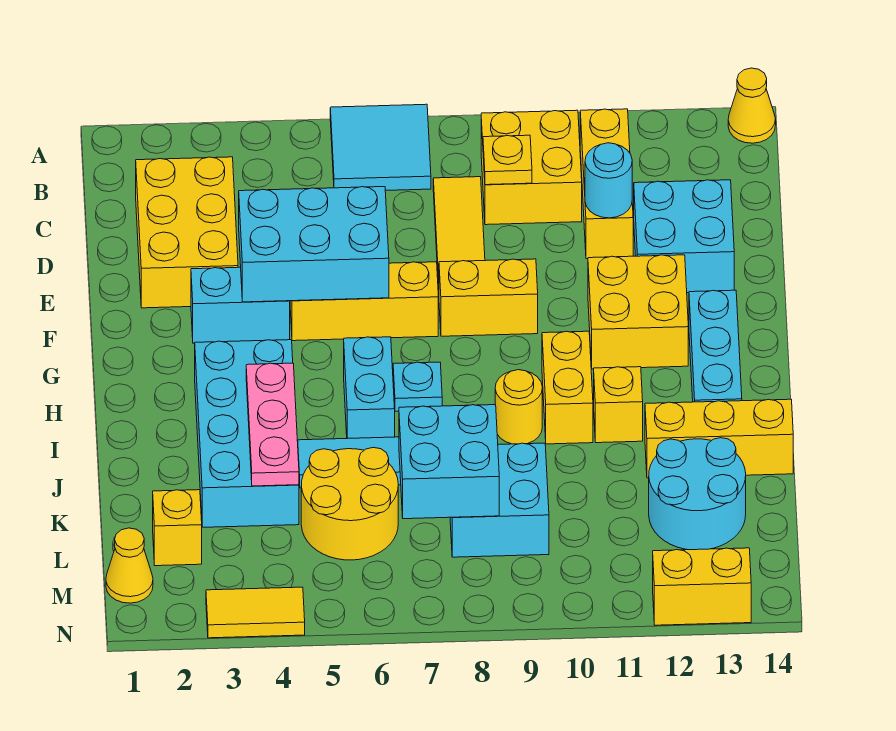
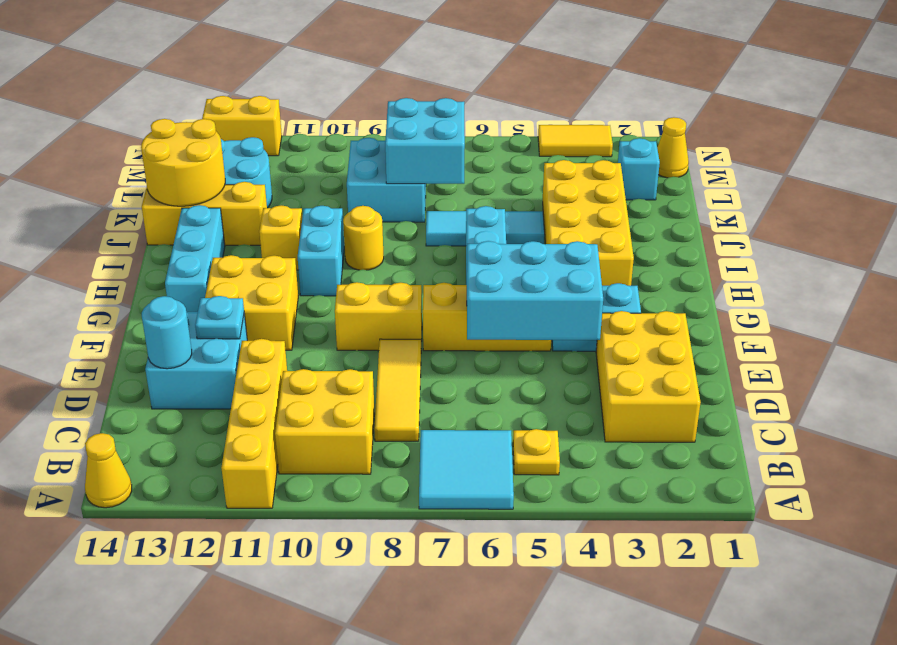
yellow 1x3 brick [580,109,633,259] -> yellow 1x4 brick [221,339,287,508]
yellow 1x1 plate [483,135,532,185] -> yellow 1x1 plate moved to [513,429,560,475]
cyan 1x1 round brick [585,143,632,218] -> cyan 1x1 round brick moved to [142,296,192,369]
cyan 2x4 brick [195,340,299,527] -> yellow 2x4 brick [543,160,634,286]
cyan 1x1 plate [393,362,442,411] -> cyan 1x1 plate moved to [195,296,244,339]
yellow 1x2 brick [542,331,593,444] -> cyan 1x2 brick [298,206,344,296]
pink 1x3 plate [246,363,299,486] -> none
yellow 2x2 round brick [301,447,398,560] -> yellow 2x2 round brick moved to [141,119,225,206]
yellow 1x1 brick [153,490,202,566] -> cyan 1x1 brick [618,138,660,200]

